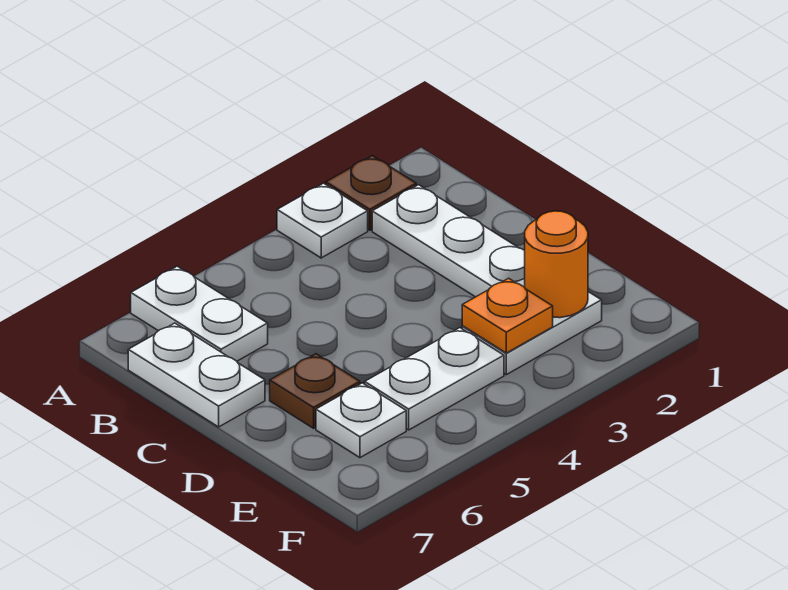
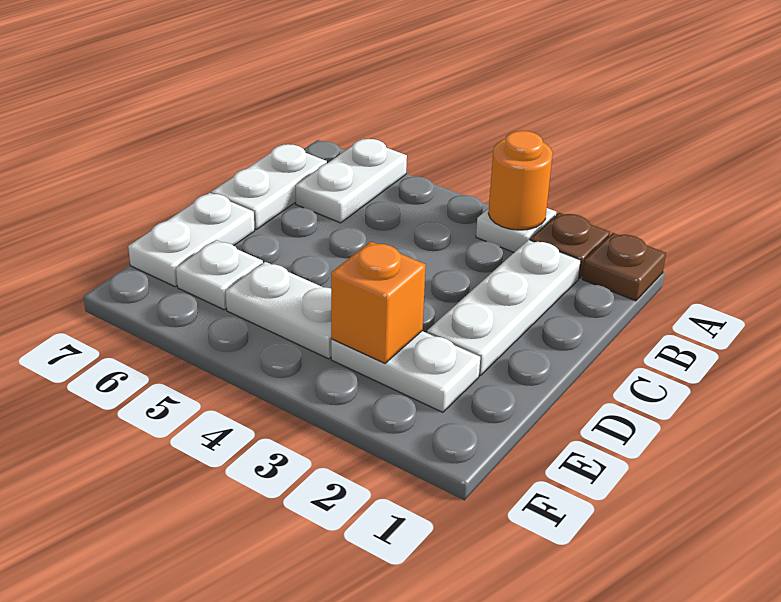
brown 1x1 plate [270,354,360,428] -> brown 1x1 plate moved to [582,233,666,301]
none -> white 1x2 plate [128,193,255,287]
orange 1x1 round brick [525,211,588,318] -> orange 1x1 round brick moved to [488,131,553,230]
orange 1x1 plate [462,278,553,353] -> orange 1x1 brick [331,242,426,363]

